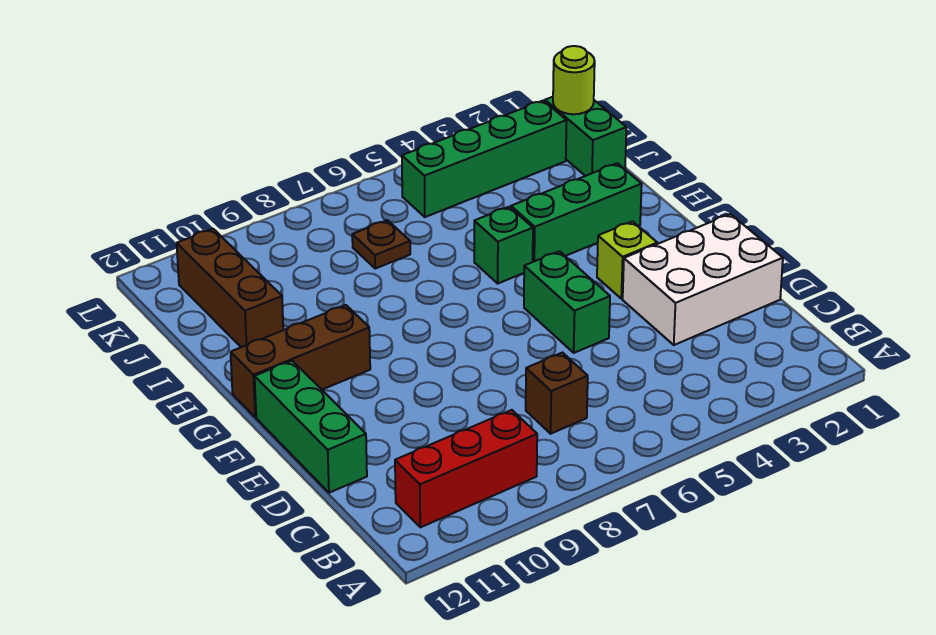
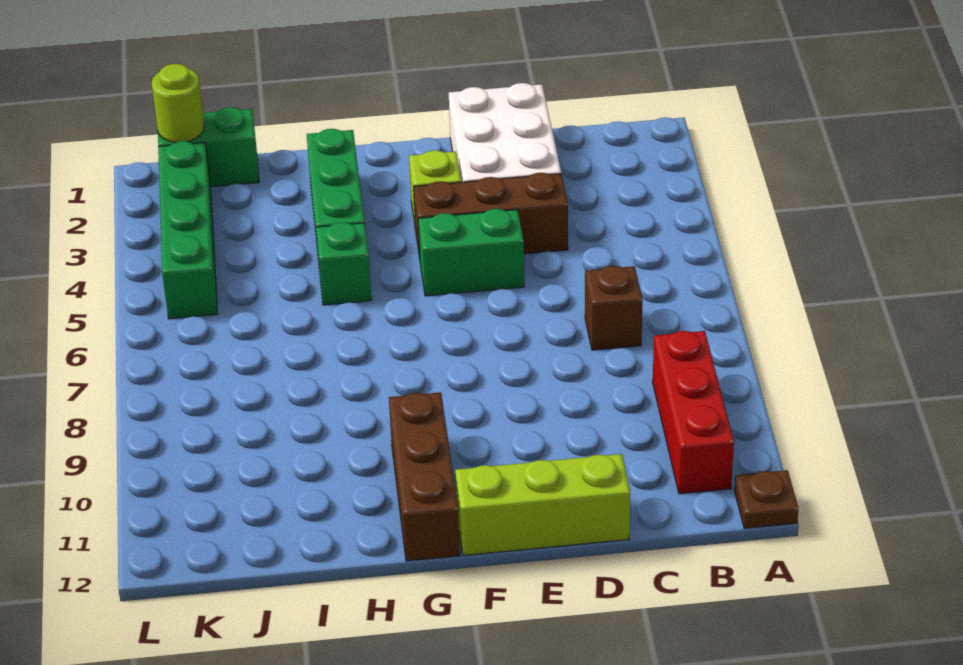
green 1x3 brick [255,361,367,493] -> lime 1x3 brick [455,454,630,556]
brown 1x3 brick [177,229,283,347] -> brown 1x3 brick moved to [414,173,568,258]
brown 1x1 plate [352,220,410,269] -> brown 1x1 plate moved to [734,470,798,528]

